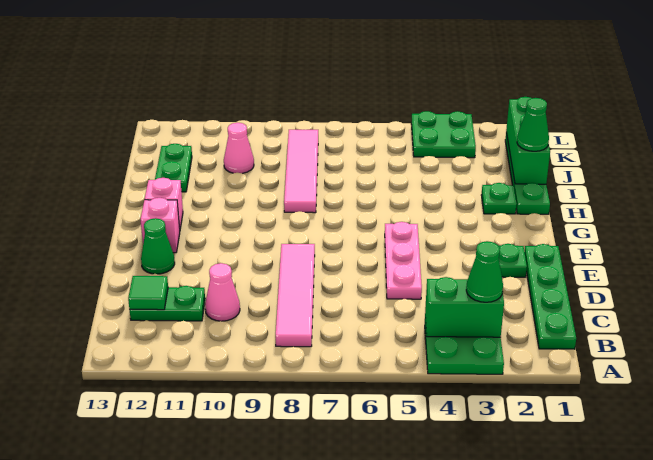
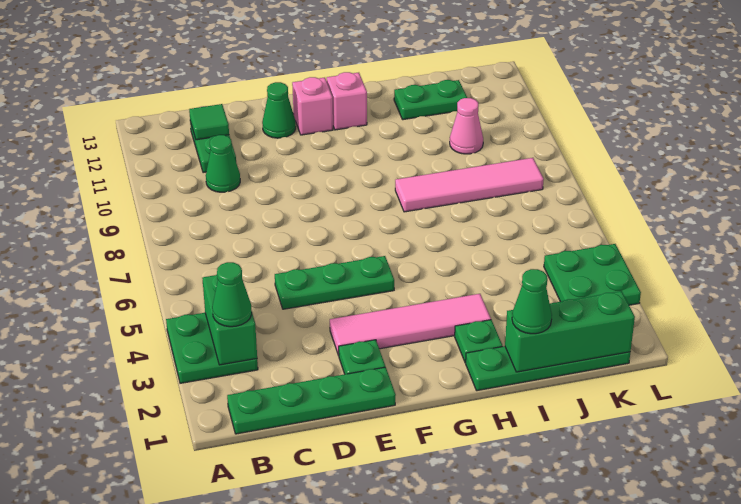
pink 1x4 tile [276,244,315,347] -> pink 1x4 tile moved to [330,294,491,356]
pink 1x1 cone [205,263,240,321] -> green 1x1 cone [206,135,240,192]
pink 1x3 plate [385,222,422,299] -> green 1x3 plate [275,256,394,309]

